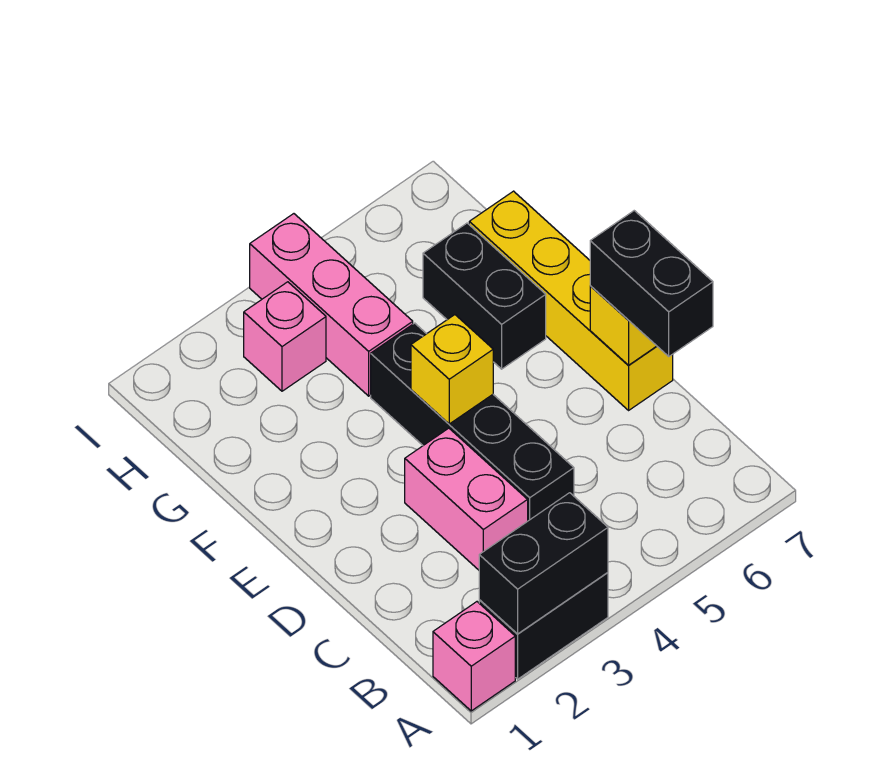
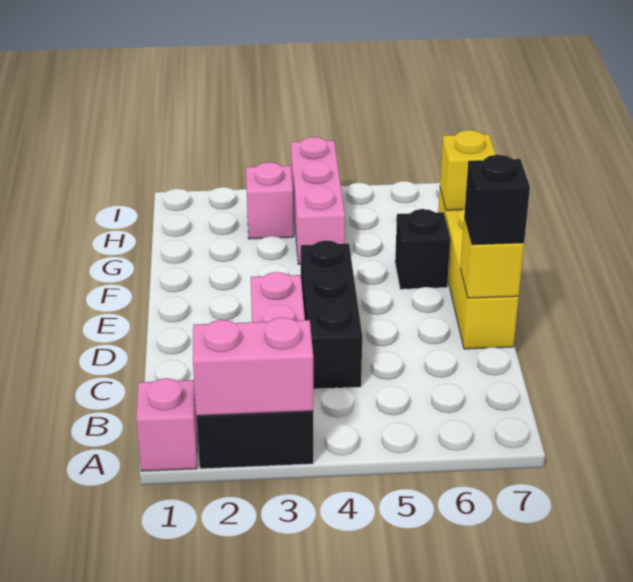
black 1x2 brick [479,493,608,634] -> pink 1x2 brick [193,317,313,416]
black 1x4 brick [371,323,574,521] -> black 1x3 brick [301,240,362,389]
black 1x2 brick [590,211,713,356] -> black 1x1 brick [464,155,530,245]
yellow 1x1 brick [411,315,493,424] -> yellow 1x1 brick moved to [440,130,496,210]
black 1x2 brick [423,223,546,369] -> black 1x1 brick [395,209,450,289]

